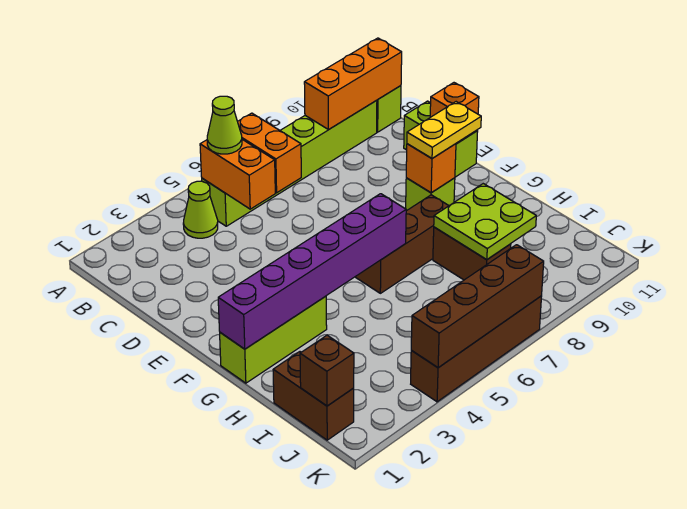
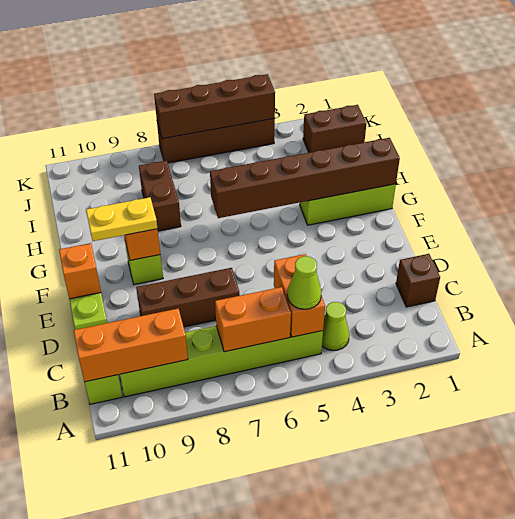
orange 1x2 brick [238,113,301,193] -> orange 1x2 brick turned to [215,287,291,352]
purple 1x6 brick [218,194,406,349] -> brown 1x6 brick [210,138,400,218]
brown 1x3 brick [355,195,449,293] -> brown 1x3 brick moved to [136,268,240,327]
lime 2x2 plate [434,184,536,260] -> none
brown 1x2 brick [273,352,354,440] -> brown 1x2 brick turned to [303,105,367,153]
brown 1x1 brick [300,335,354,406] -> brown 1x1 brick moved to [396,254,440,307]

